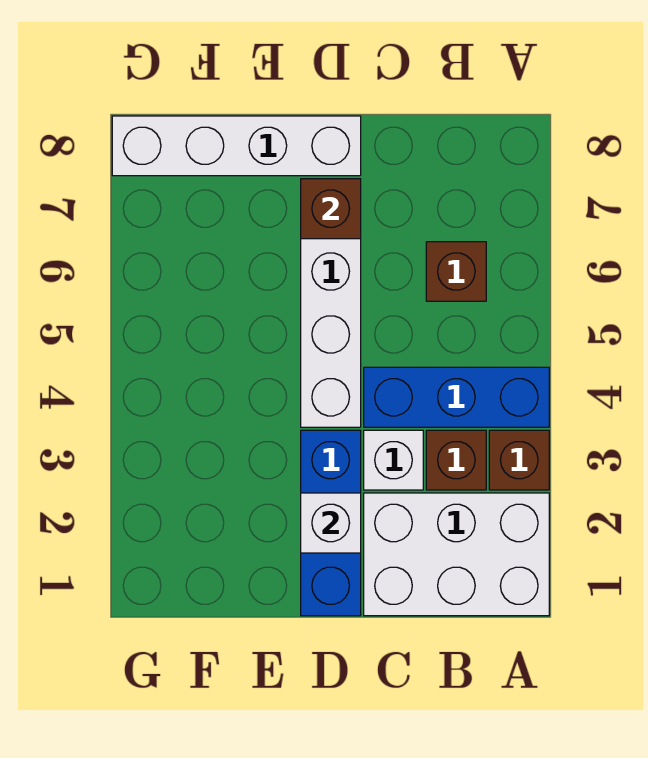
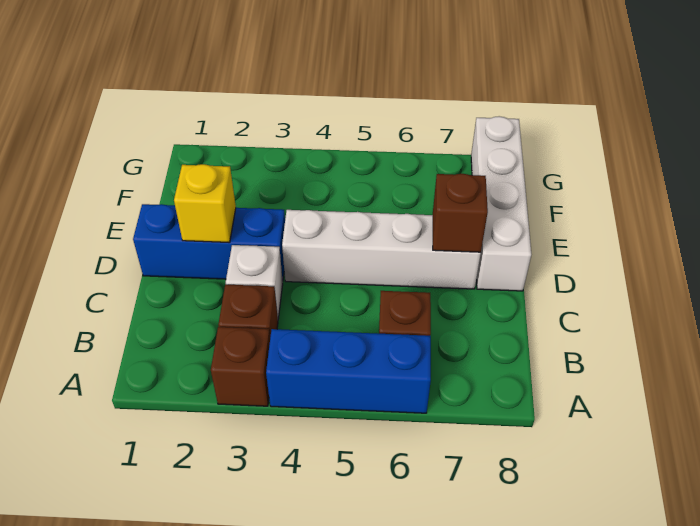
white 2x3 brick [364,493,549,616] -> none
blue 1x3 brick [364,367,549,427] -> blue 1x3 brick turned to [266,329,431,413]
white 1x1 brick [301,493,361,553] -> yellow 1x1 brick [174,164,236,243]

